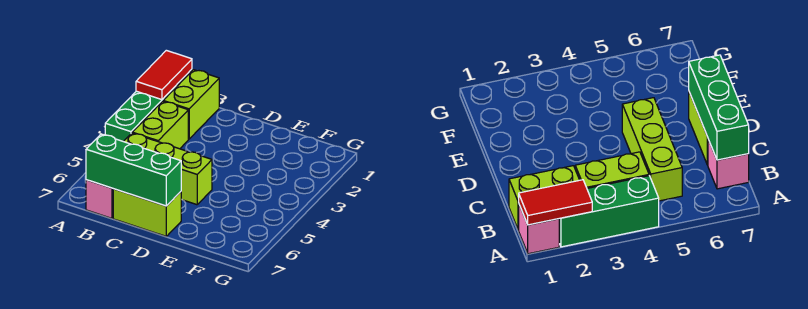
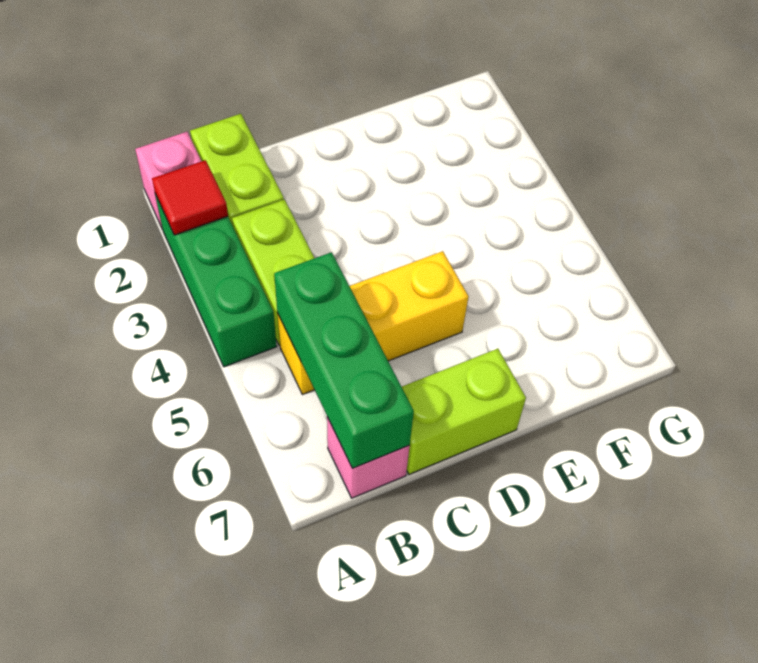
red 1x2 tile [136,50,192,100] -> red 1x1 tile [152,160,228,235]
lime 1x3 brick [123,133,212,205] -> yellow 1x3 brick [278,251,469,395]
green 1x3 brick [86,134,181,206] -> green 1x3 brick turned to [274,252,414,468]

